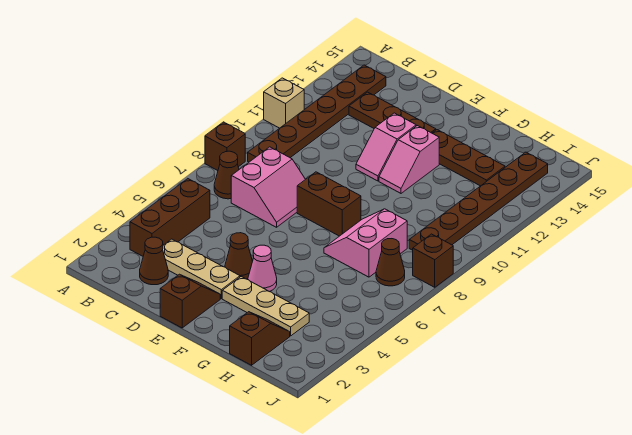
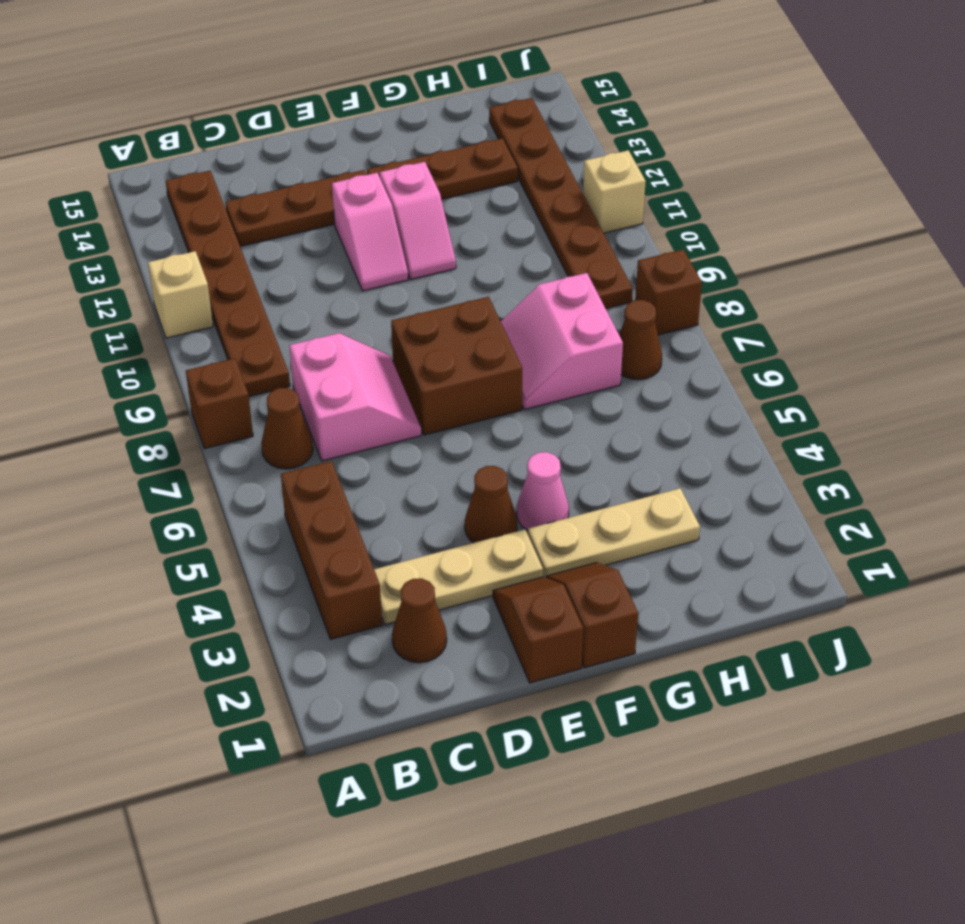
brown 1x2 brick [297,172,361,236] -> brown 2x2 brick [391,297,522,435]
brown 1x2 slope [230,312,290,365] -> brown 1x2 slope moved to [546,563,638,668]
none -> tan 1x1 brick [583,150,646,233]

